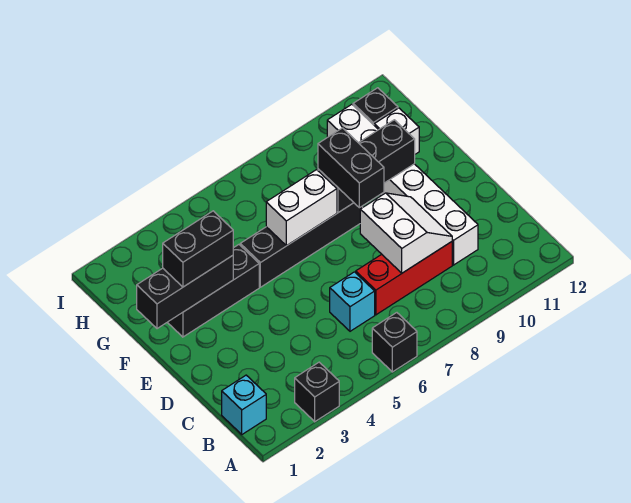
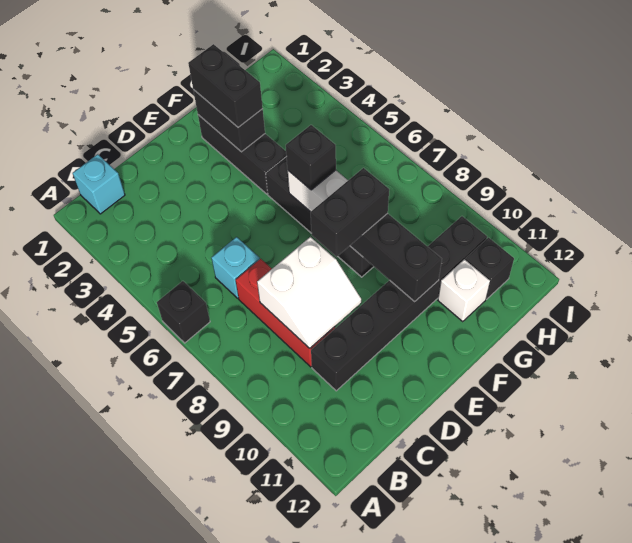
black 1x1 brick [295,362,339,422] -> black 1x1 brick moved to [286,125,336,190]
white 1x6 brick [327,104,478,265] -> black 1x6 brick [311,216,487,391]
black 1x3 brick [137,256,233,329] -> black 1x2 brick [193,90,265,152]

